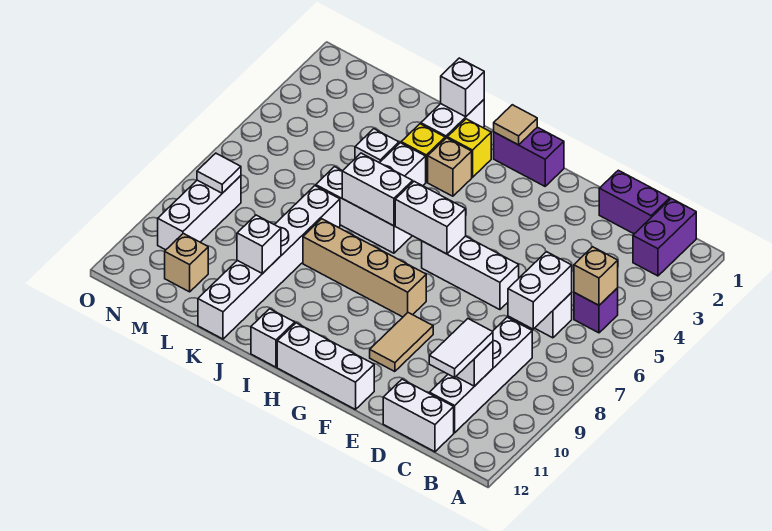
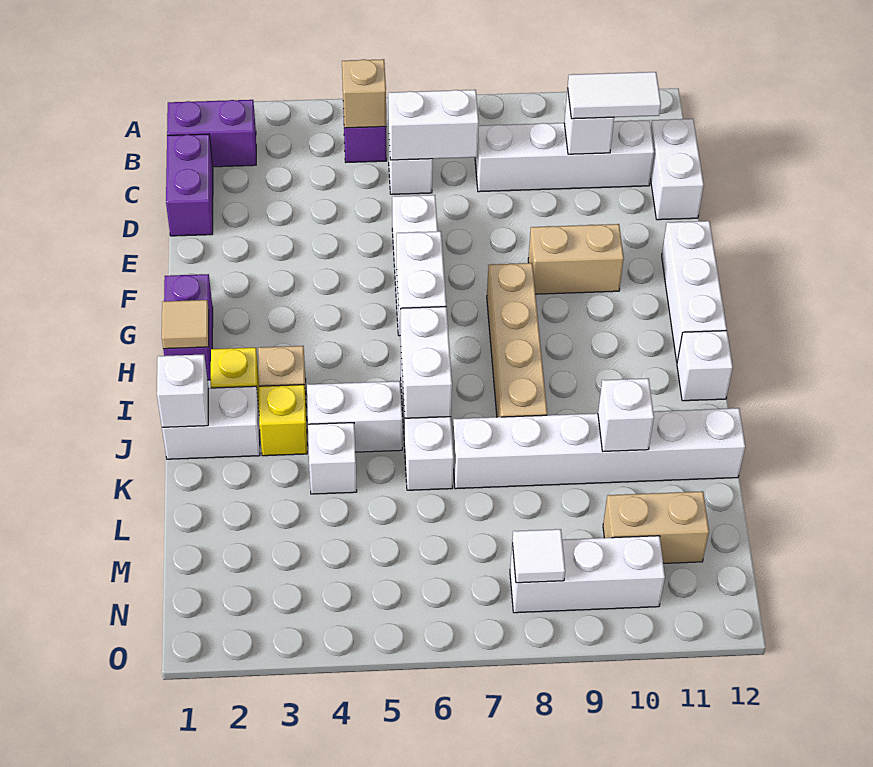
tan 1x2 tile [370,313,433,372] -> tan 1x2 brick [528,224,624,294]
tan 1x1 brick [165,233,208,292] -> tan 1x2 brick [603,491,709,563]

